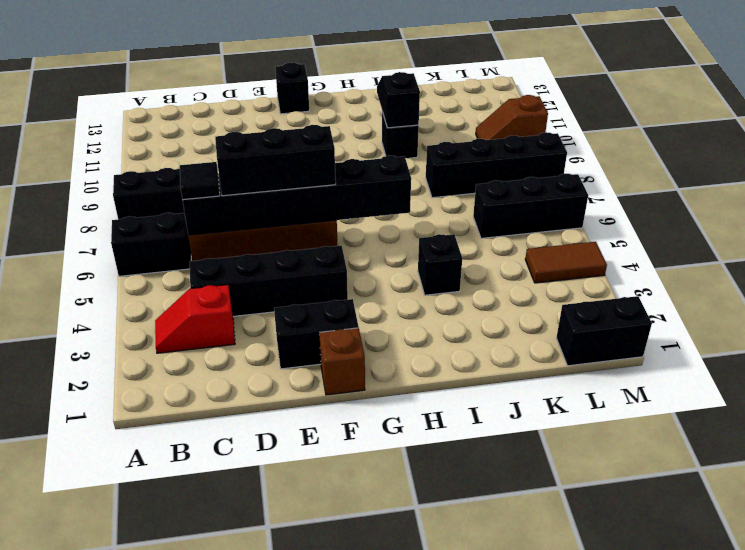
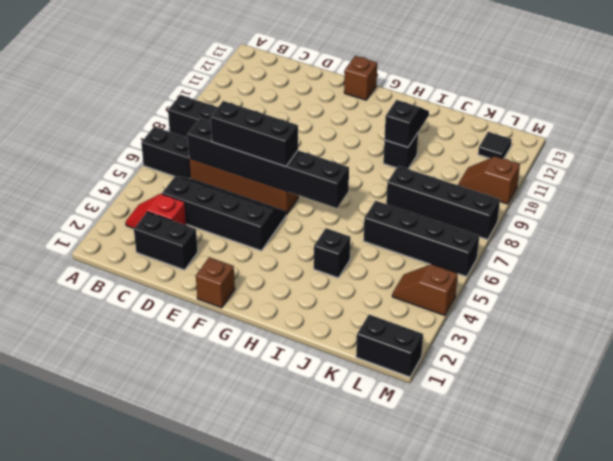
black 1x1 tile [180,162,220,200] -> black 1x1 tile moved to [478,132,512,159]
black 1x2 brick [274,299,359,369] -> black 1x2 brick moved to [134,212,198,270]
black 1x1 brick [275,62,309,114] -> brown 1x1 brick [344,56,377,100]
black 1x3 brick [473,174,588,238] -> black 1x4 brick [363,201,479,277]
brown 1x2 tile [525,242,607,283] -> brown 1x2 slope [392,264,458,315]

